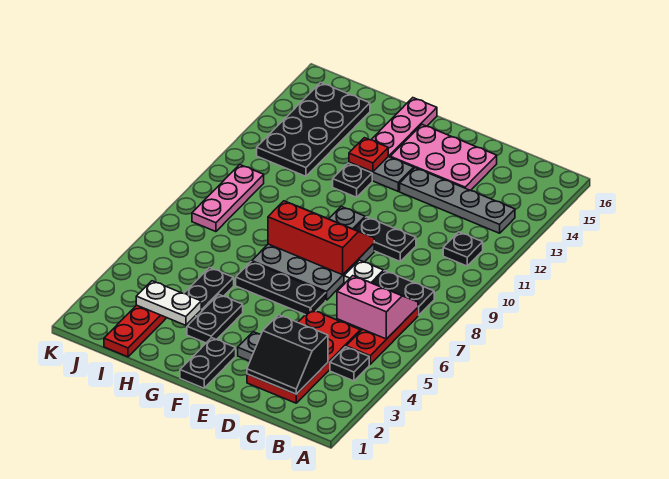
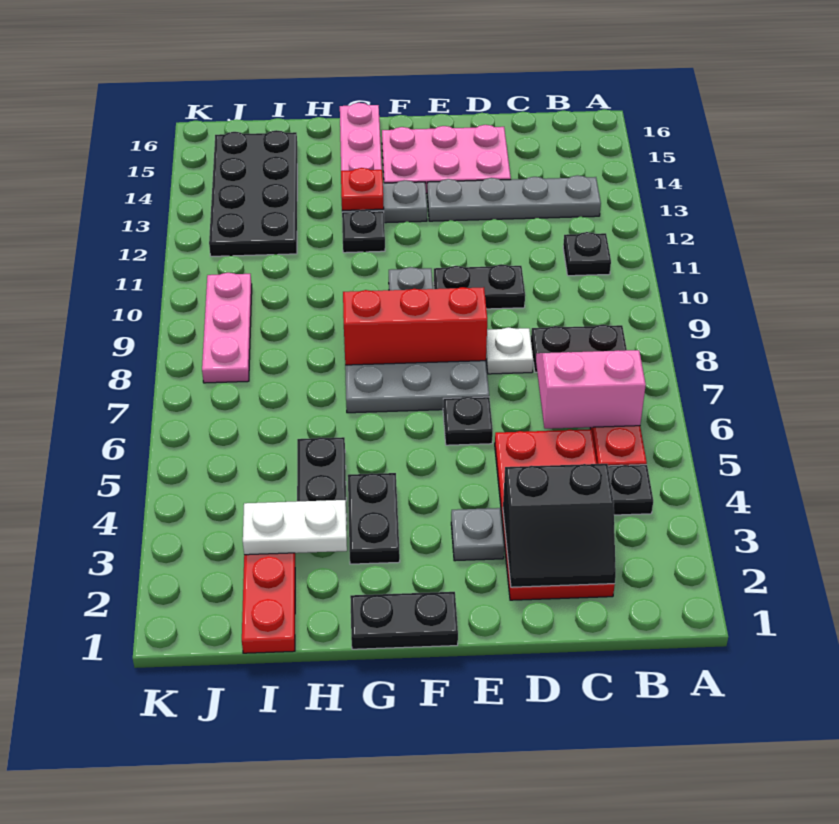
black 1x3 plate [236,262,326,315] -> black 1x1 plate [443,397,493,445]
black 1x2 plate [180,338,236,388] -> black 1x2 plate turned to [350,592,458,649]

